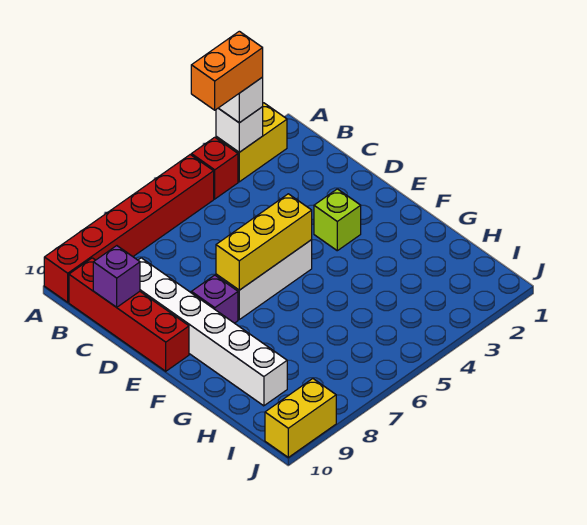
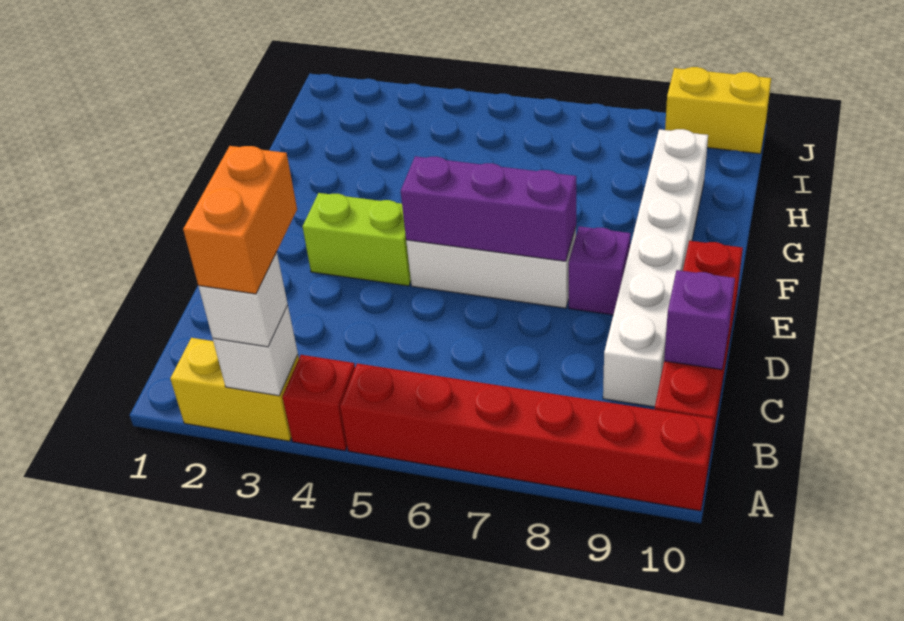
orange 1x2 brick [191,31,263,110] -> orange 1x2 brick turned to [183,146,297,294]
lime 1x1 brick [314,189,361,251] -> lime 1x2 brick [303,193,411,286]
yellow 1x3 brick [216,194,312,290] -> purple 1x3 brick [401,156,576,261]

